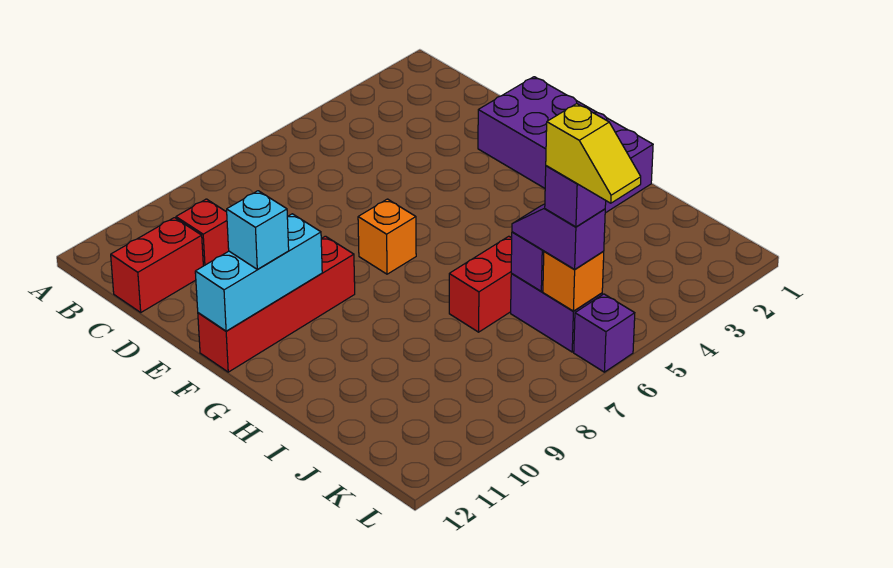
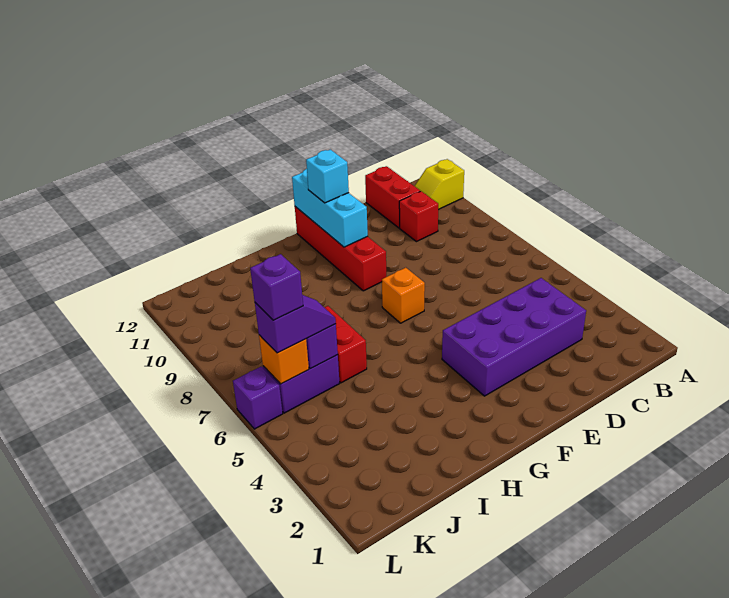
purple 2x4 brick [478,77,653,213] -> purple 2x4 brick moved to [442,278,586,396]
yellow 1x2 slope [546,104,641,203] -> yellow 1x2 slope moved to [415,159,464,210]

